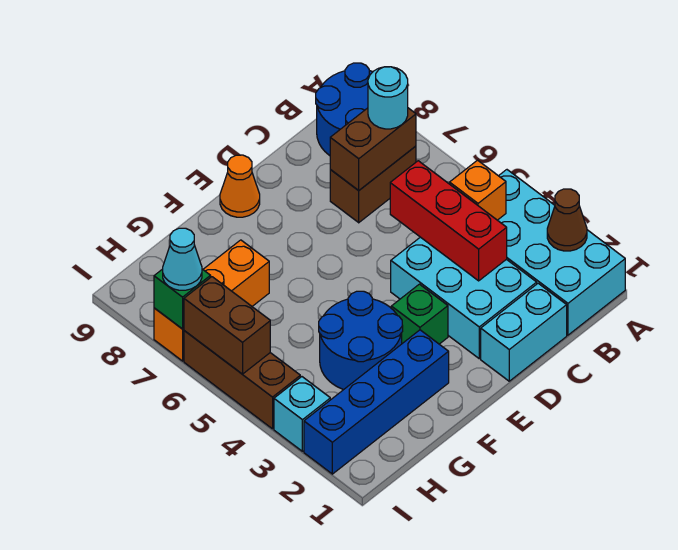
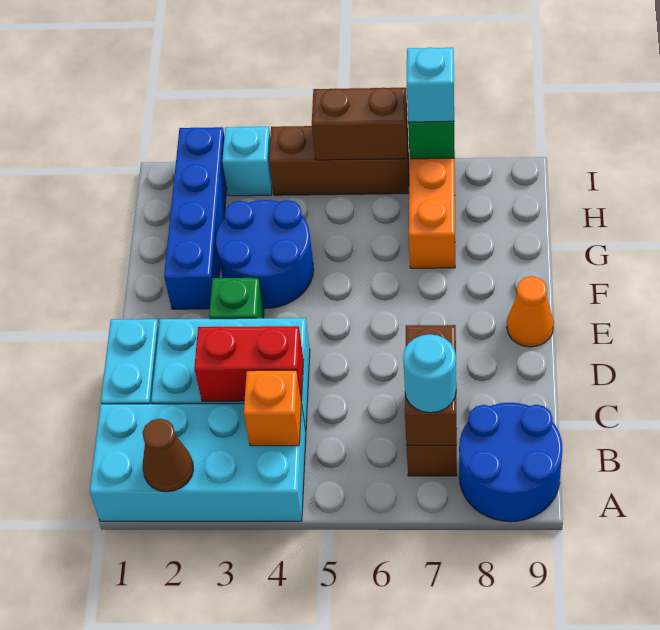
red 1x3 brick [390,161,507,281] -> red 1x2 brick [194,326,304,401]
cyan 1x1 cone [163,228,202,290] -> cyan 1x1 brick [407,48,454,122]

